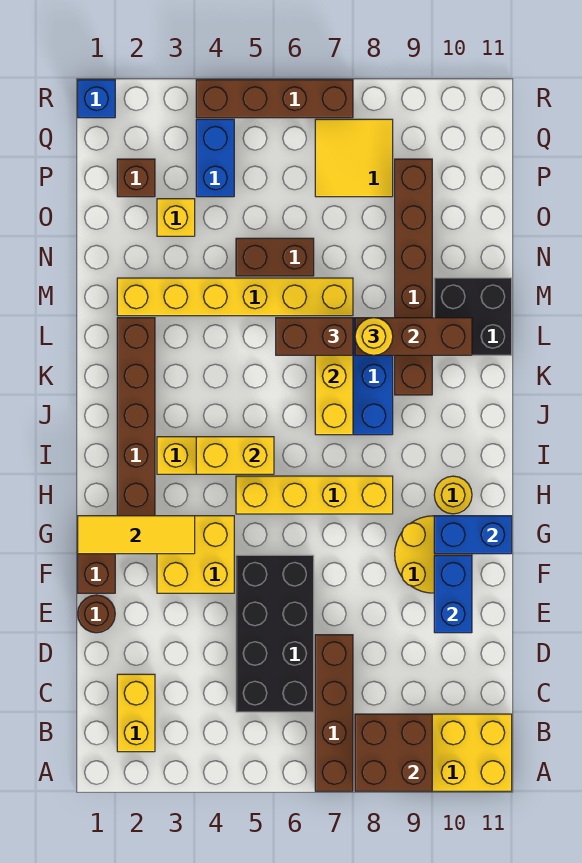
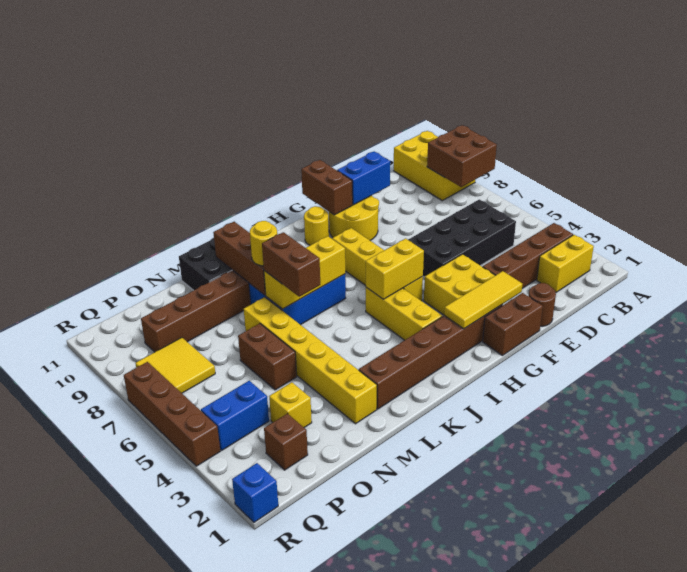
brown 1x4 brick [315,635,353,791] -> brown 1x4 brick moved to [483,223,573,288]
yellow 1x3 tile [78,516,195,554] -> yellow 1x3 tile turned to [444,271,522,329]
blue 1x2 brick [434,516,512,554] -> brown 1x2 brick [301,160,353,215]
yellow 1x2 brick [196,437,274,474] -> yellow 1x2 brick turned to [366,239,424,299]

